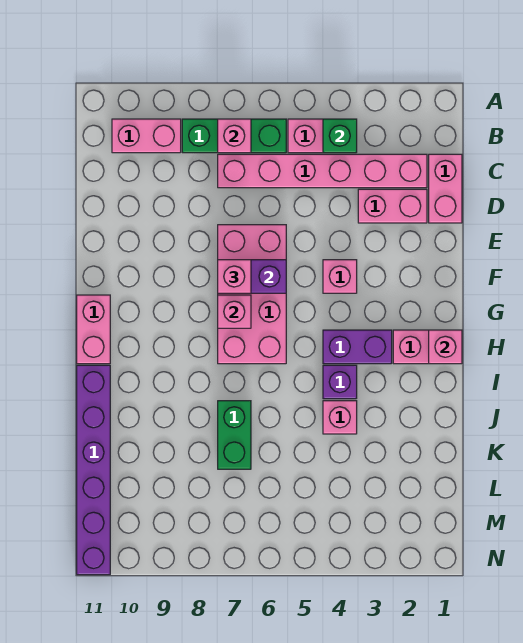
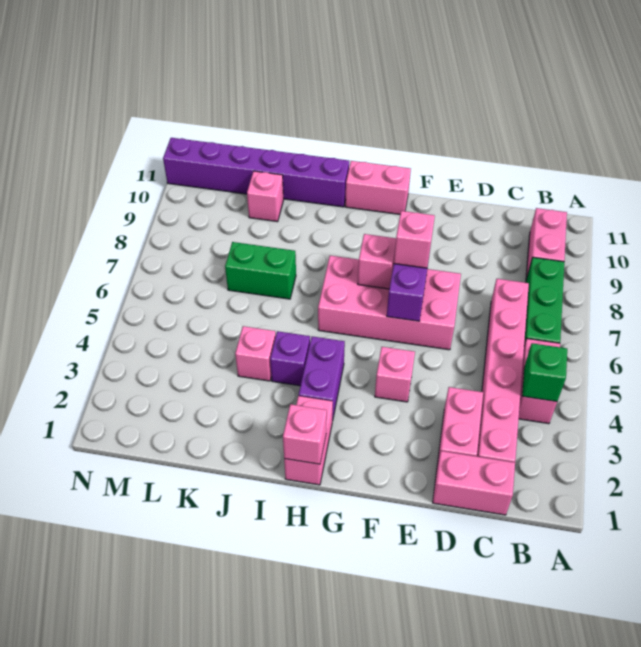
pink 1x1 brick [218,119,251,153] -> pink 1x1 brick moved to [247,171,284,222]

